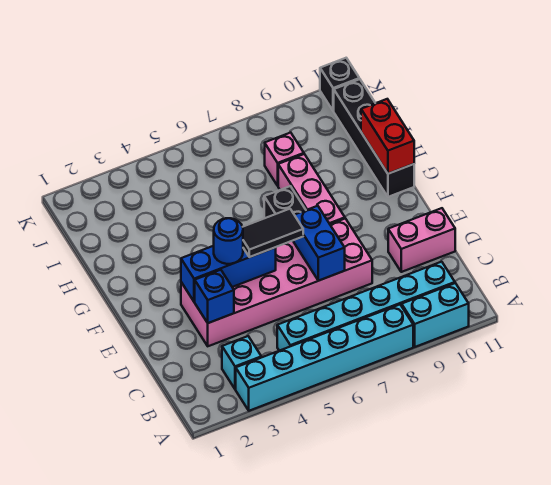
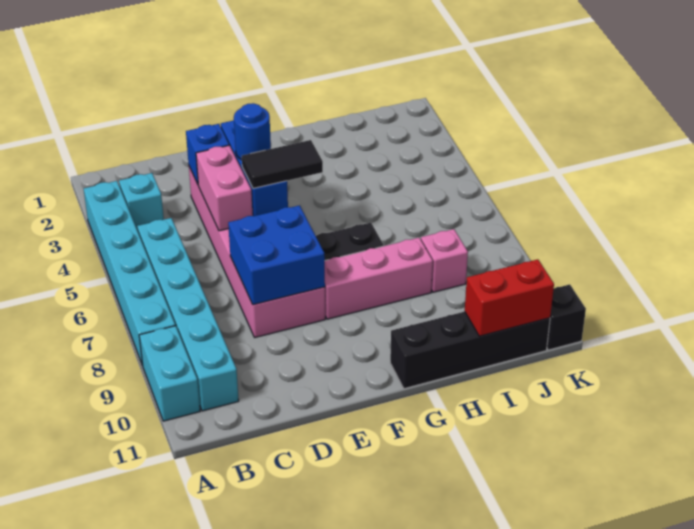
blue 1x2 brick [293,206,345,281] -> blue 2x2 brick [228,205,325,305]
pink 1x2 brick [388,208,455,272] -> pink 1x2 brick moved to [196,145,253,231]
black 1x2 tile [243,209,303,257] -> black 1x2 tile turned to [242,140,323,188]
red 1x2 brick [361,99,414,174] -> red 1x2 brick moved to [465,259,554,336]

